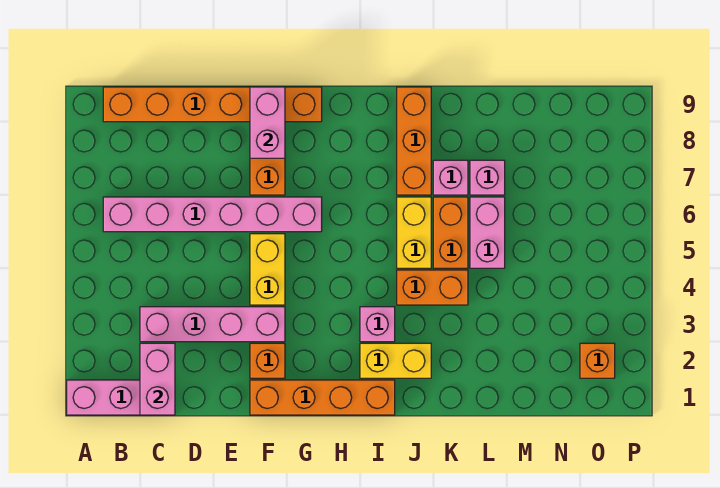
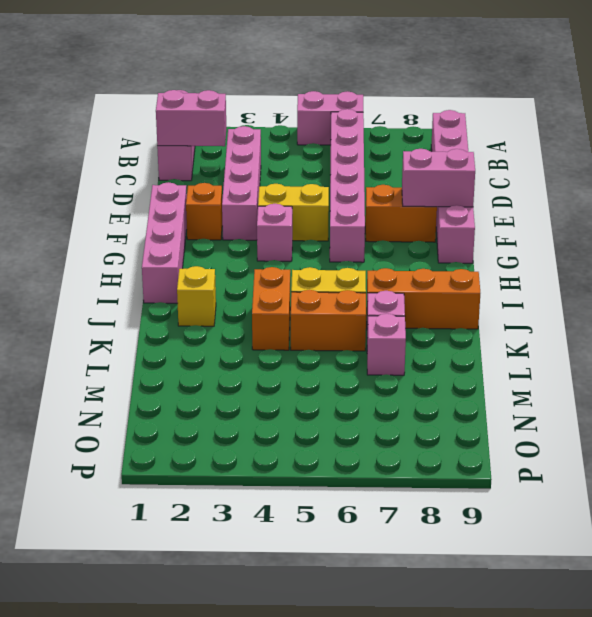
orange 1x6 brick [103,87,322,122] -> pink 1x6 brick [431,110,475,263]
orange 1x4 brick [250,380,395,415] -> pink 1x4 brick [142,182,187,303]
yellow 1x2 brick [360,343,431,378] -> yellow 1x1 brick [177,266,216,326]
pink 1x1 brick [360,307,395,342] -> pink 1x1 brick moved to [257,204,292,261]
pink 1x2 brick [470,197,505,268] -> pink 1x2 brick moved to [297,91,363,145]
orange 1x1 brick [580,343,615,378] -> none

